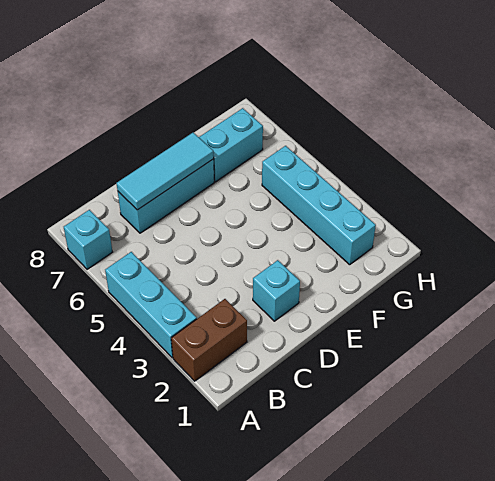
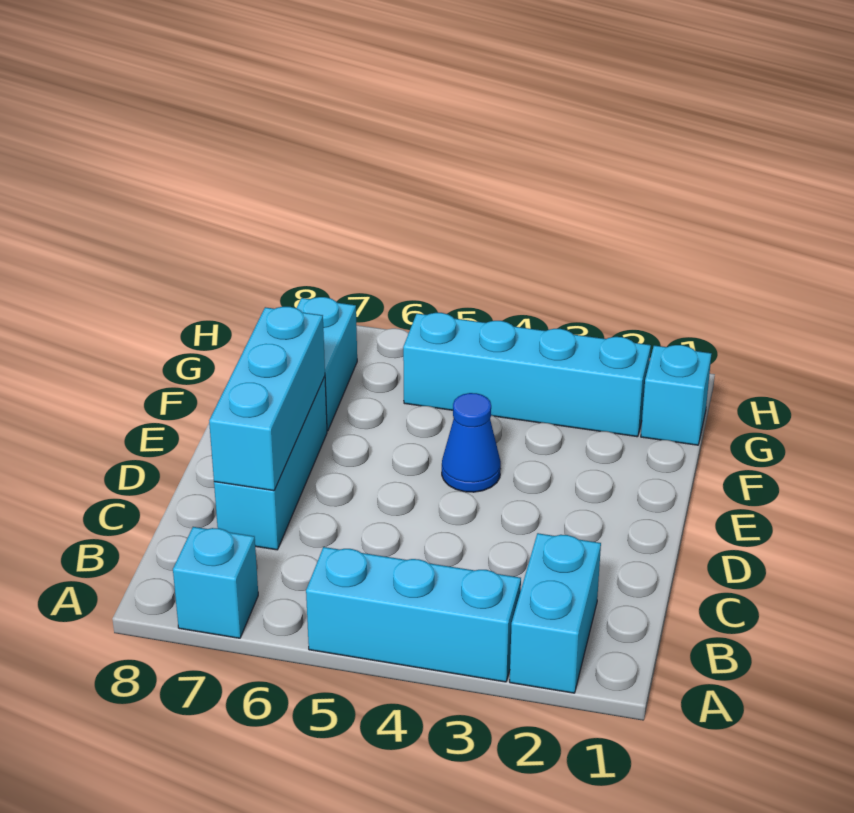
brown 1x2 brick [171,299,247,381] -> cyan 1x2 brick [510,533,601,693]
cyan 1x3 tile [117,133,214,210] -> cyan 1x3 brick [209,307,325,491]
cyan 1x1 brick [253,260,300,321] -> cyan 1x1 brick moved to [641,345,712,445]
none -> blue 1x1 cone [442,393,501,492]

